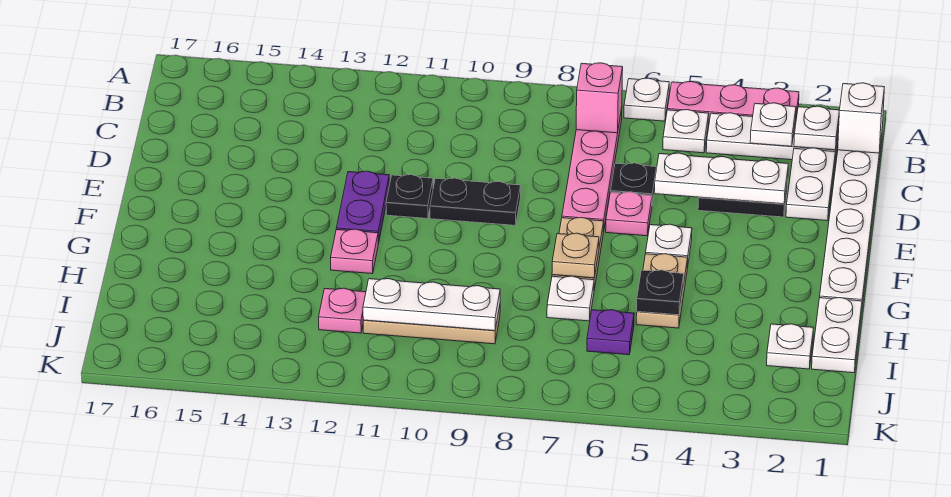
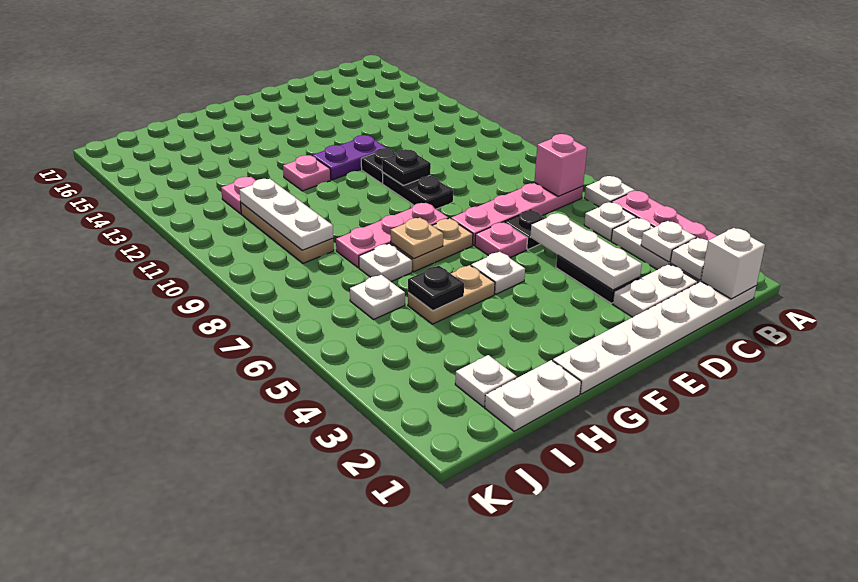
none -> black 1x1 plate [382,149,431,186]
none -> pink 1x3 plate [336,203,448,268]
purple 1x1 plate [587,310,634,355] -> white 1x1 plate [350,275,405,319]

